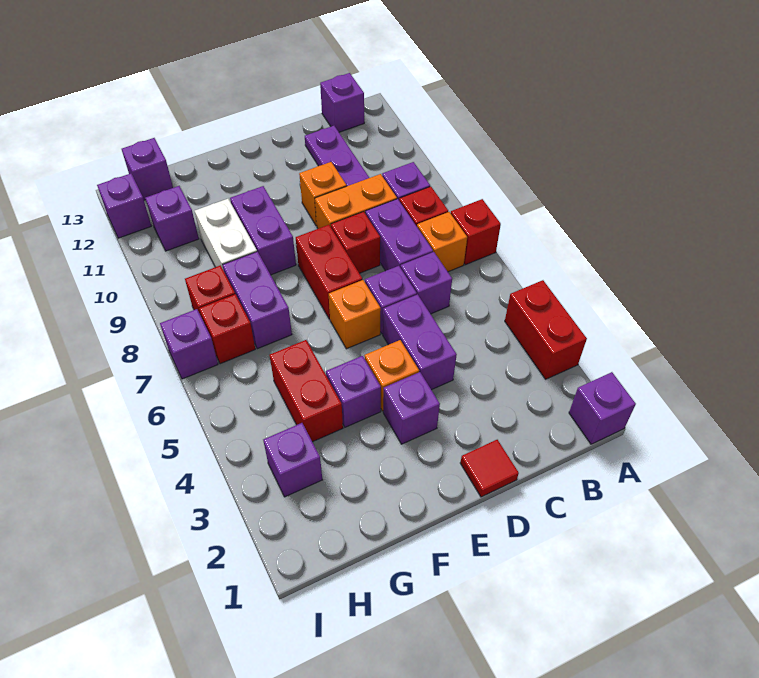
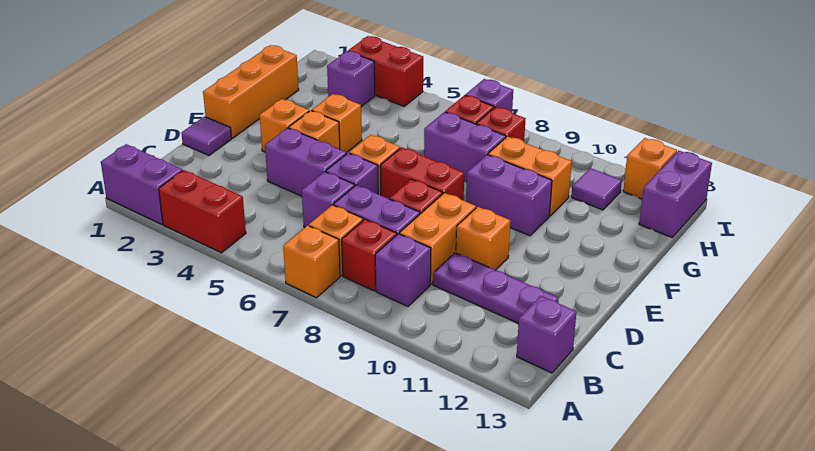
purple 1x1 brick [569,372,636,444] -> purple 1x2 brick [101,144,183,224]
red 1x1 brick [451,199,501,265] -> orange 1x1 brick [283,225,340,298]
red 1x1 tile [460,440,519,497] -> purple 1x1 tile [181,117,232,155]
none -> orange 1x3 brick [203,45,299,138]
purple 1x1 brick [383,372,440,444] -> orange 1x1 brick [260,99,309,152]
purple 1x1 brick [326,356,381,427] -> orange 1x1 brick [312,94,362,152]
red 1x2 brick [270,340,343,442] -> red 1x2 brick moved to [348,36,423,106]
white 1x2 brick [195,199,257,269] -> orange 1x2 brick [488,136,572,216]
purple 1x1 brick [145,186,199,251] -> purple 1x1 tile [571,168,622,210]
purple 1x1 brick [122,138,173,200] -> purple 1x2 brick [639,151,712,237]
purple 1x1 brick [97,174,151,238] -> orange 1x1 brick [623,138,677,199]

